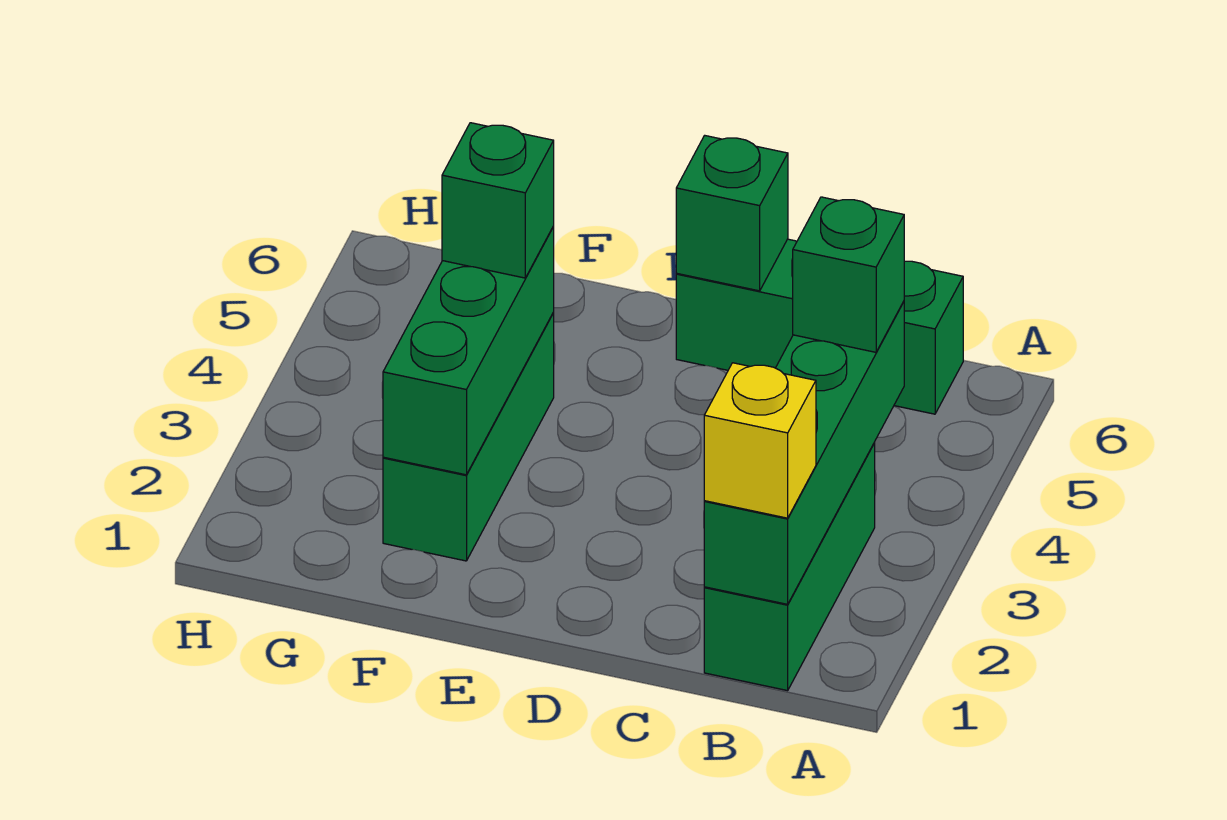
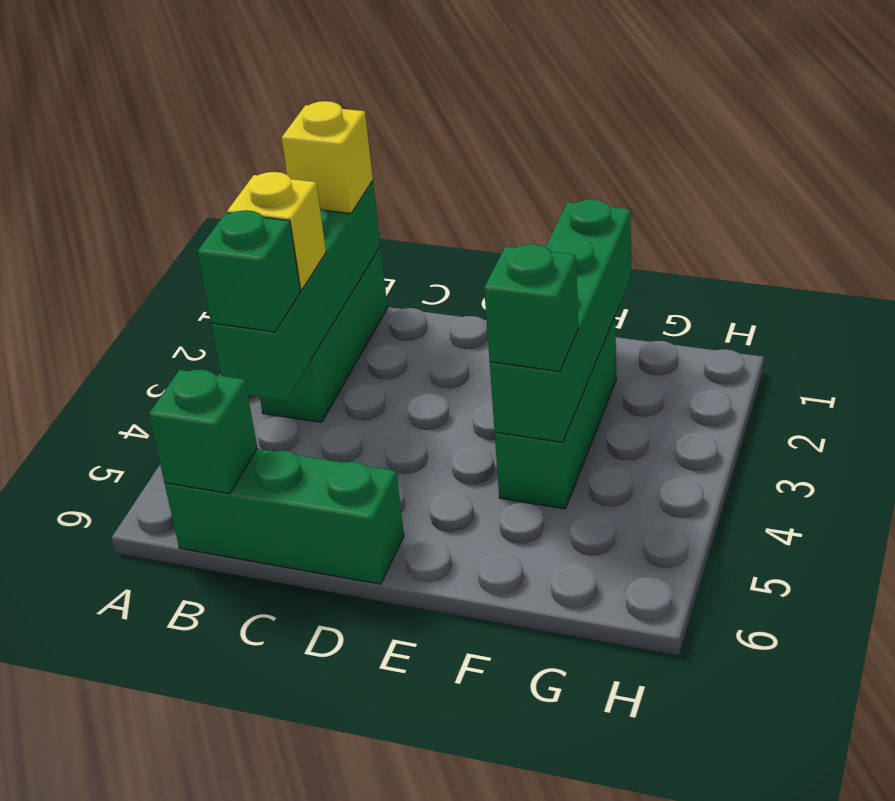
none -> yellow 1x1 brick [227,172,326,290]
green 1x1 brick [676,135,788,291] -> green 1x1 brick moved to [149,369,257,494]
green 1x3 brick [383,227,554,475] -> green 1x4 brick [490,200,631,442]

